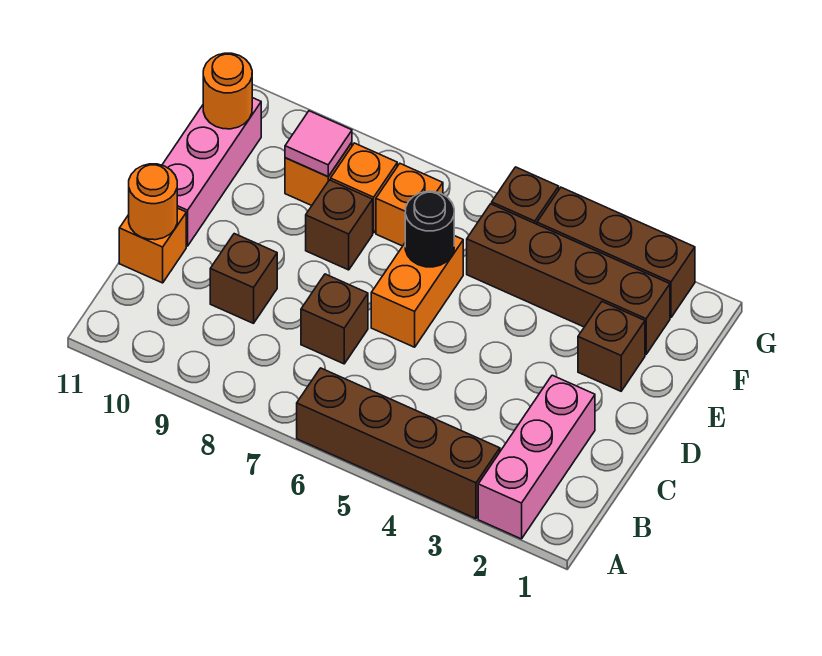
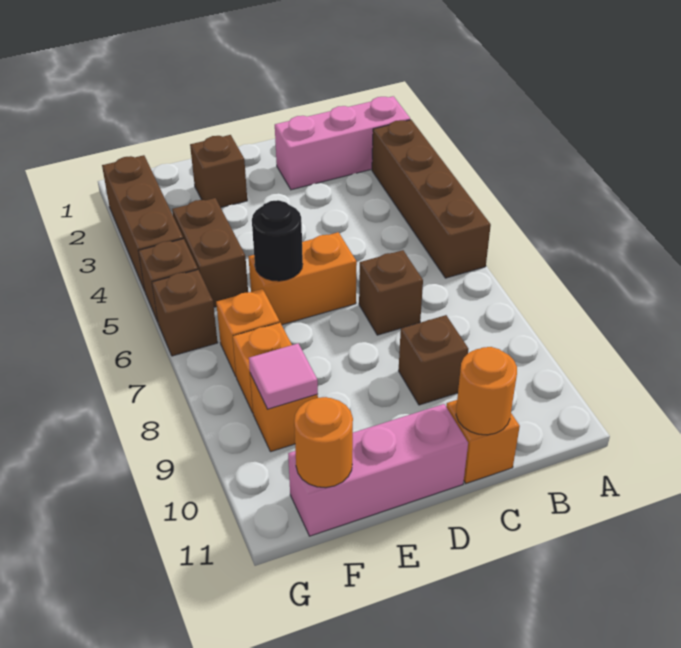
brown 1x1 brick [306,180,373,270] -> brown 1x1 brick moved to [152,270,218,356]
brown 1x4 brick [467,204,670,354] -> brown 1x2 brick [172,198,248,307]

